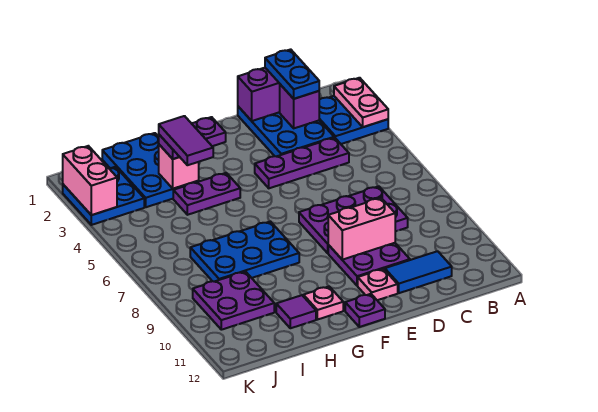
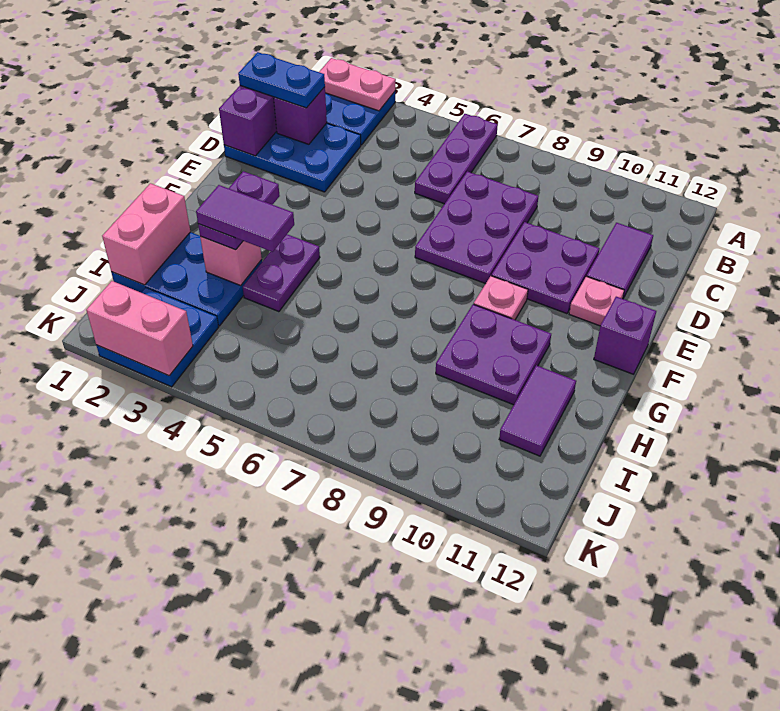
purple 1x3 plate [255,138,349,188] -> purple 1x3 plate moved to [415,114,498,204]
blue 1x2 tile [385,251,452,293] -> purple 1x2 tile [587,223,653,298]
pink 1x2 brick [328,198,396,260] -> pink 1x2 brick moved to [102,183,190,285]
purple 1x1 plate [345,294,385,327] -> purple 1x1 brick [594,297,656,374]
blue 2x3 plate [190,221,299,282] -> none
pink 1x1 plate [303,287,343,320] -> pink 1x1 plate moved to [474,276,528,320]
purple 1x1 tile [276,295,316,328] -> purple 1x2 tile [499,365,576,456]
purple 2x2 plate [193,272,274,330] -> purple 2x2 plate moved to [436,304,551,405]

